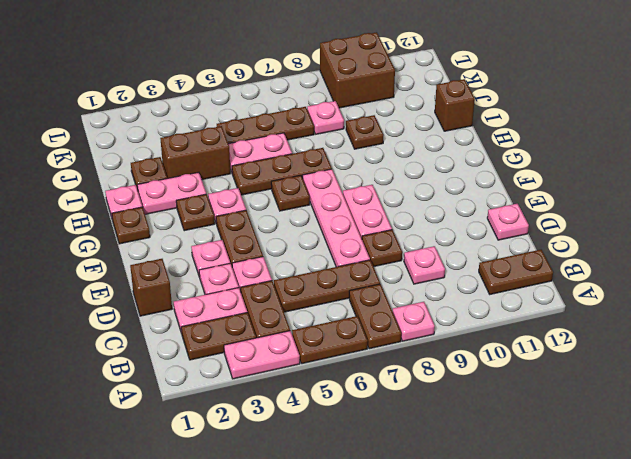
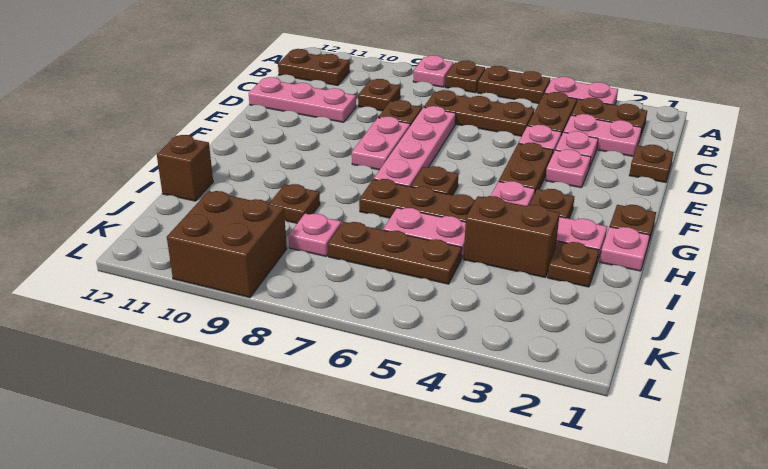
brown 1x2 plate [349,284,401,349] -> brown 1x1 plate [445,61,485,93]
pink 1x1 plate [404,246,445,284] -> brown 1x1 plate [358,79,400,111]
brown 1x1 brick [130,259,172,316] -> brown 1x1 plate [629,145,674,182]
pink 1x1 plate [487,204,529,240] -> pink 1x3 plate [249,77,356,122]

